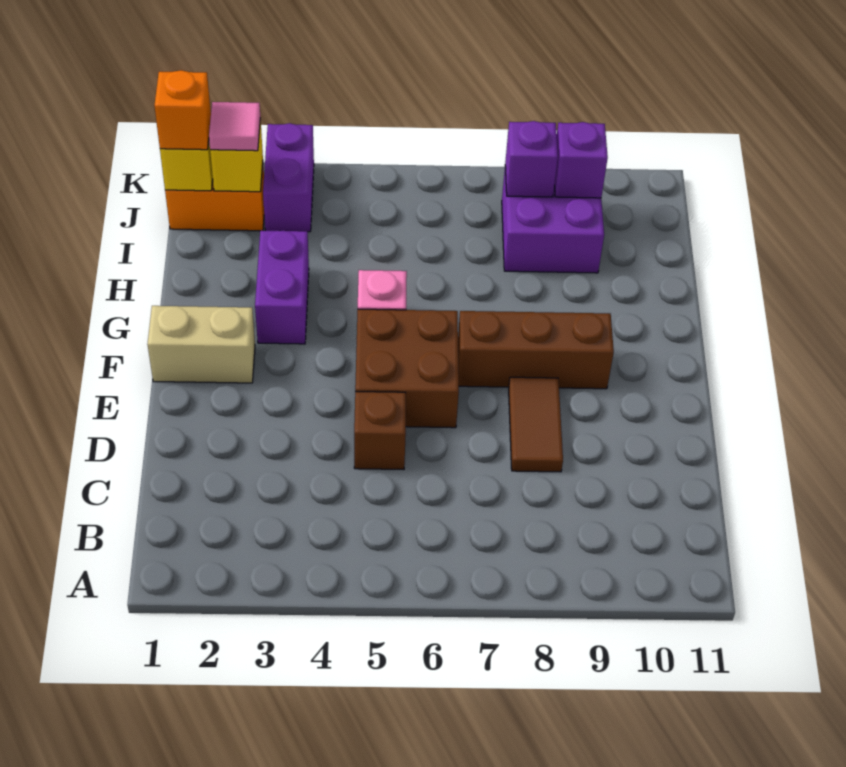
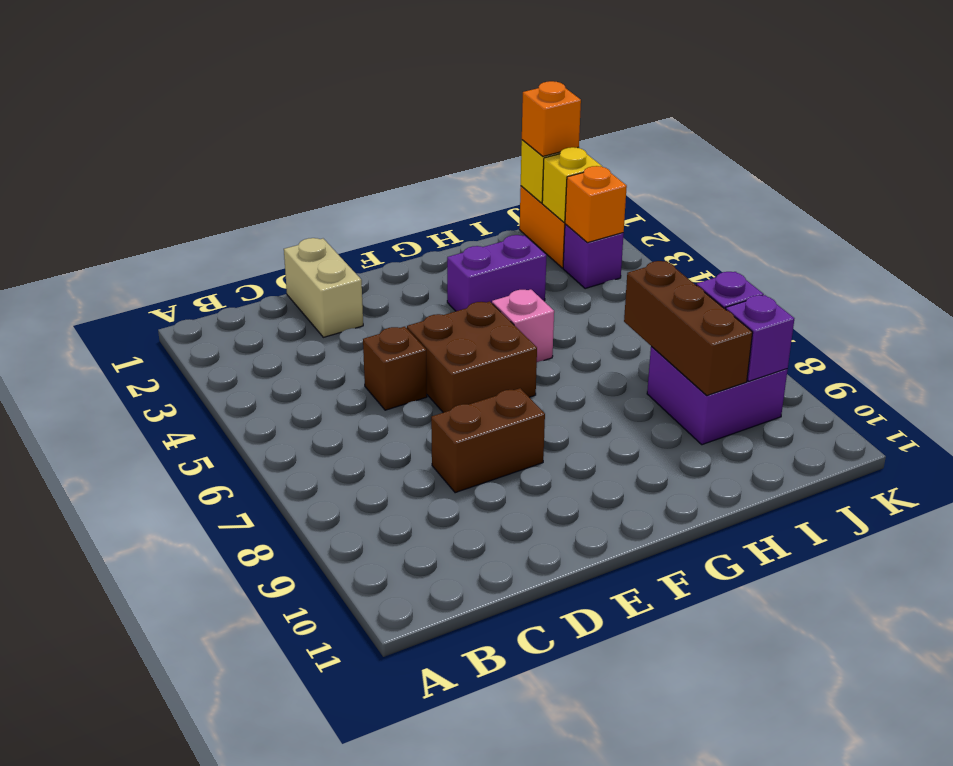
brown 1x2 tile [509,377,563,472] -> brown 1x2 brick [431,388,545,493]
tan 1x2 brick [148,306,255,383] -> tan 1x2 brick moved to [284,238,363,337]
brown 1x3 brick [458,311,614,389] -> brown 1x3 brick moved to [624,261,753,396]
pink 1x1 tile [209,102,260,151] -> none
purple 1x2 brick [263,123,314,232] -> purple 1x1 brick [563,224,624,289]
none -> orange 1x1 brick [565,166,627,243]

